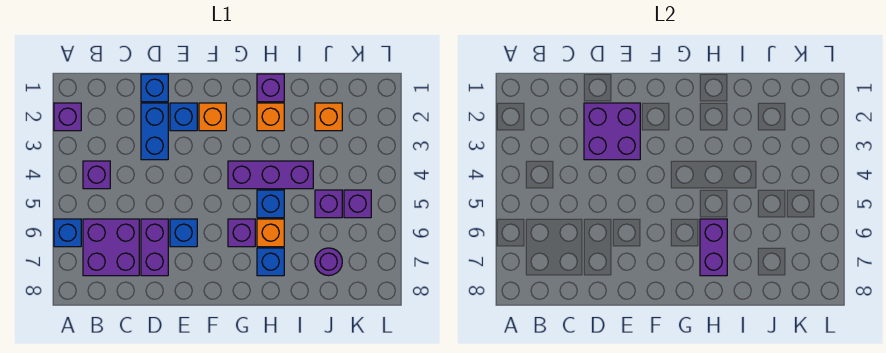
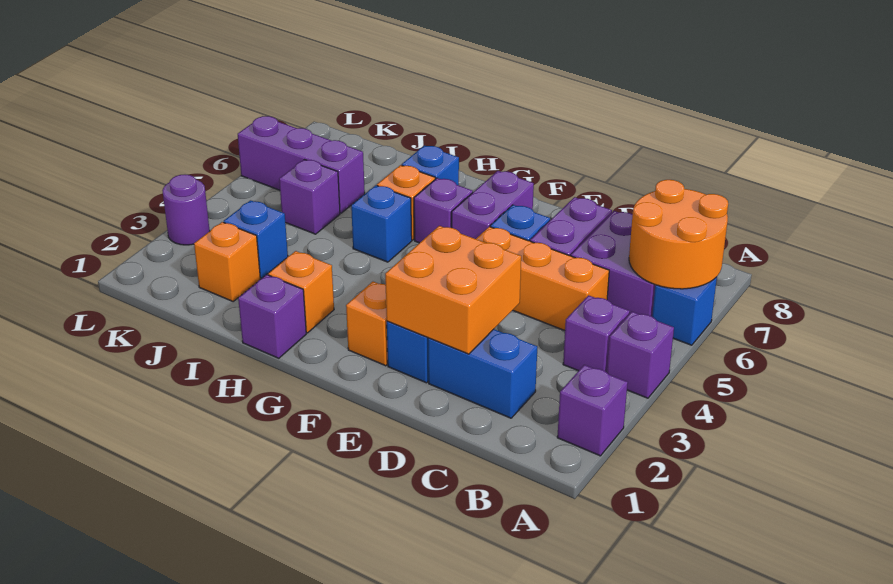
none -> orange 2x2 round brick [629,180,728,289]
none -> orange 1x3 brick [476,227,609,331]
blue 1x1 brick [141,74,168,102] -> blue 1x1 brick moved to [224,200,288,278]
blue 1x2 brick [141,103,168,160] -> blue 1x2 brick turned to [428,329,537,418]
purple 2x2 brick [584,103,640,160] -> orange 2x2 brick [385,226,521,354]
purple 1x3 brick [228,161,313,189] -> purple 1x3 brick moved to [238,116,365,213]
purple 1x2 brick [700,219,727,276] -> purple 1x2 brick moved to [452,171,534,239]
purple 1x1 round brick [315,248,342,276] -> purple 1x1 round brick moved to [162,175,210,245]
purple 1x1 brick [344,190,371,218] -> purple 1x1 brick moved to [607,312,674,398]

